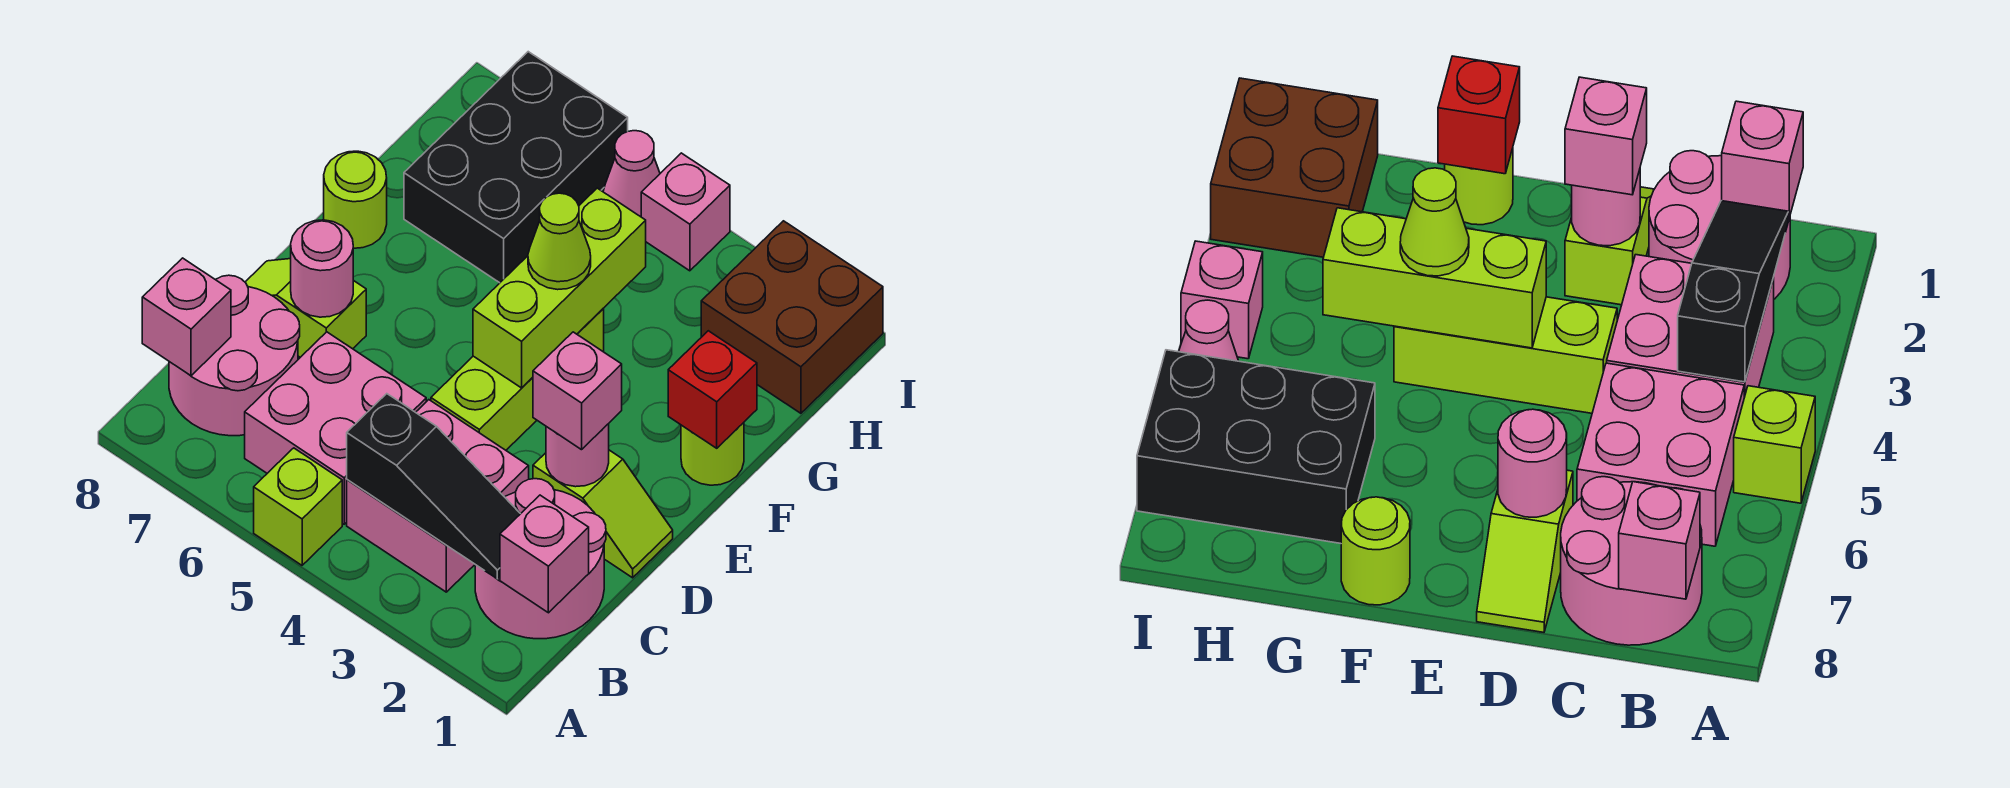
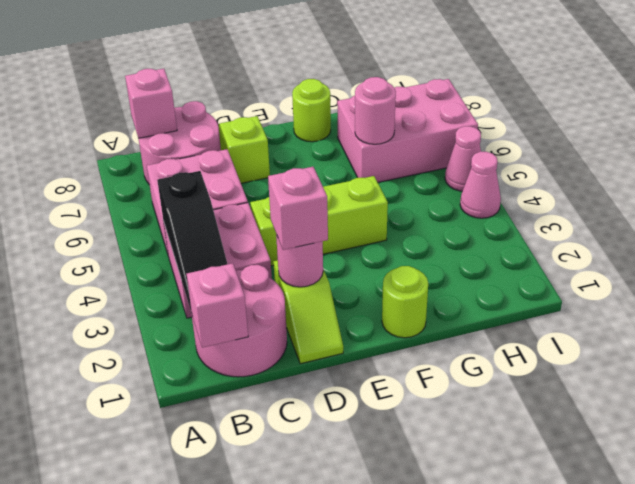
lime 1x1 brick [254,448,342,565] -> none
pink 1x1 round brick [291,220,353,317] -> pink 1x1 round brick moved to [355,77,396,144]
lime 1x3 brick [473,188,646,388] -> none
red 1x1 brick [668,331,757,448] -> none
lime 1x1 cone [528,193,591,290] -> none
black 2x3 brick [404,52,628,283] -> pink 2x3 brick [337,79,478,182]
brown 2x2 brick [701,221,883,413] -> none
pink 1x1 brick [641,153,730,271] -> pink 1x1 cone [460,152,501,218]

